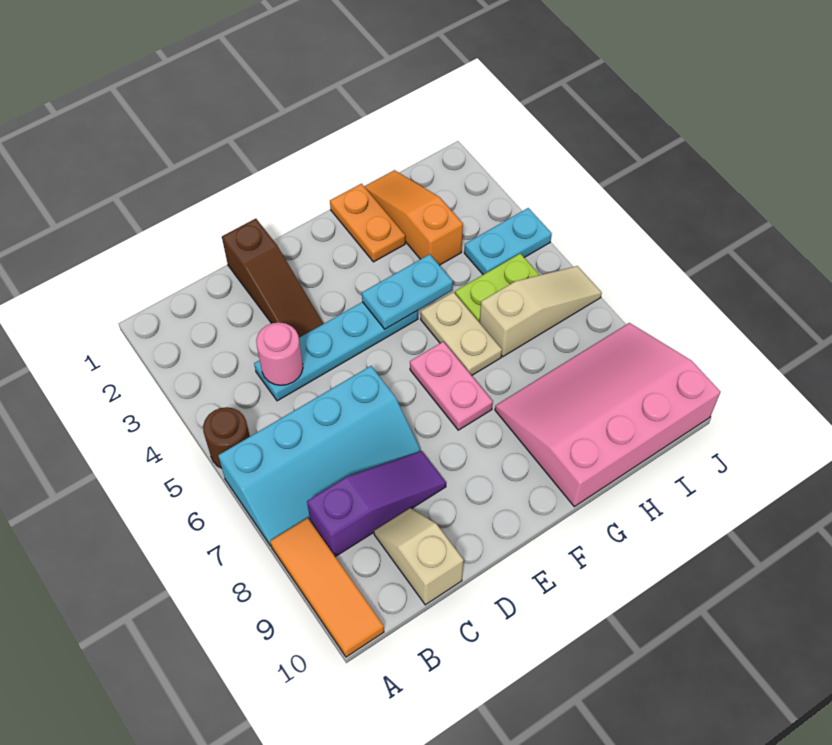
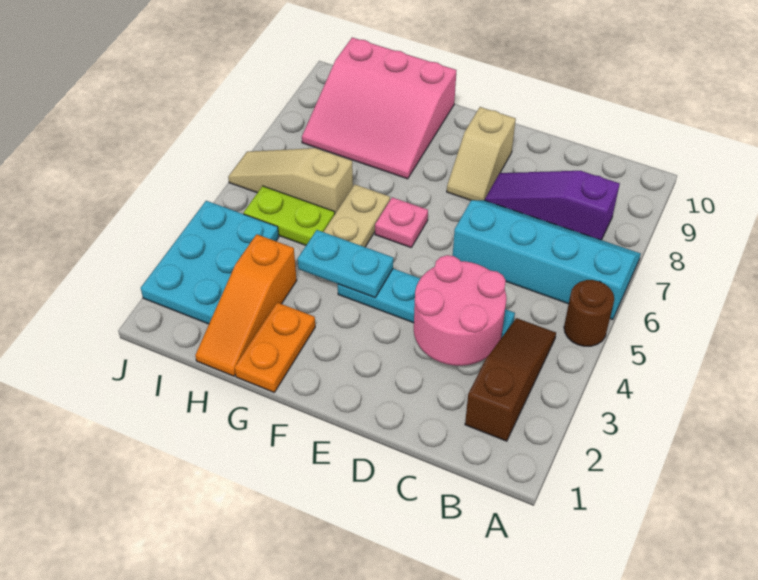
orange 1x3 tile [270,518,384,657] -> none
pink 1x1 round brick [256,322,303,385] -> pink 2x2 round brick [414,255,506,366]
tan 1x2 slope [374,508,464,605] -> tan 1x2 slope moved to [447,107,516,200]
brown 1x3 slope [222,219,323,338] -> brown 1x3 slope moved to [465,318,556,441]
pink 1x2 plate [410,342,493,430] -> pink 1x1 plate [375,197,428,247]
pink 3x4 slope [495,323,720,507] -> pink 3x3 slope [302,37,456,179]
cyan 1x2 plate [464,208,552,275] -> cyan 2x3 plate [141,201,279,324]

